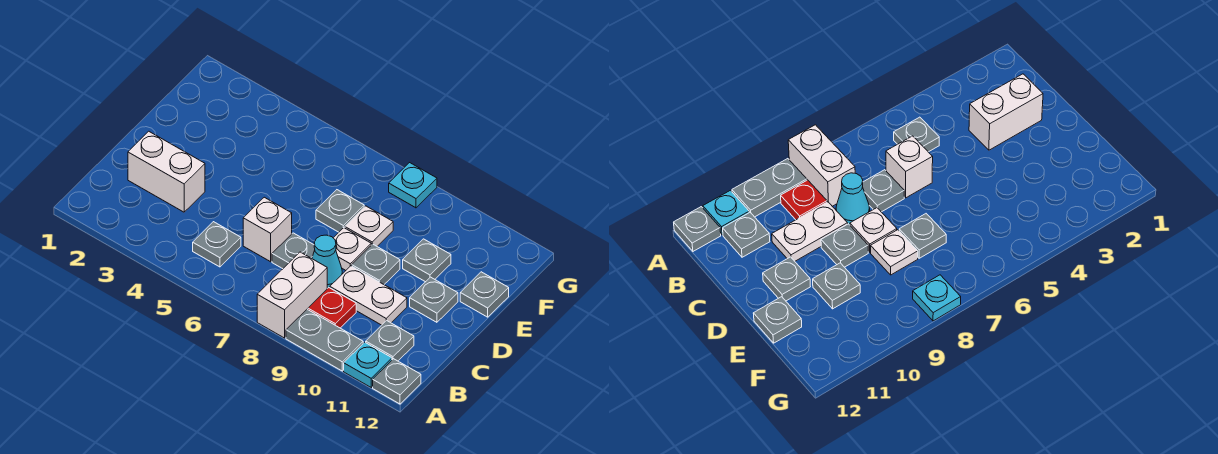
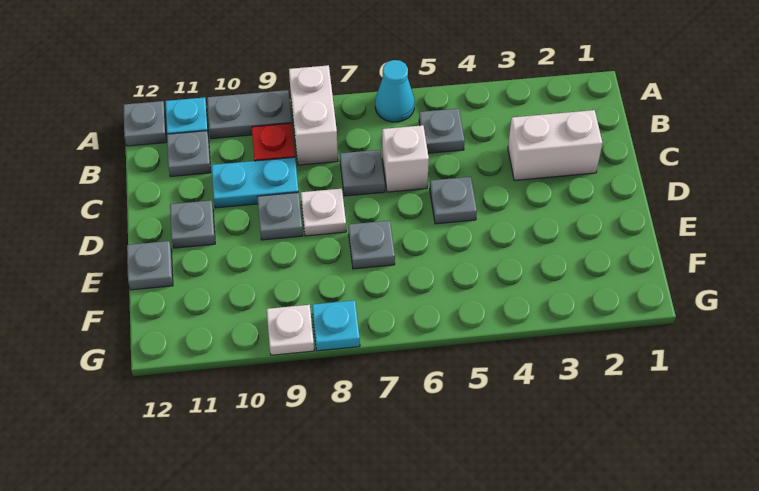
cyan 1x1 cone [312,235,342,289] -> cyan 1x1 cone moved to [375,60,415,122]
white 1x2 plate [330,266,407,325] -> cyan 1x2 plate [212,157,299,208]
white 1x1 plate [345,206,393,246] -> white 1x1 plate moved to [267,305,314,355]
grey 1x1 plate [403,239,451,282] -> grey 1x1 plate moved to [430,177,477,224]

